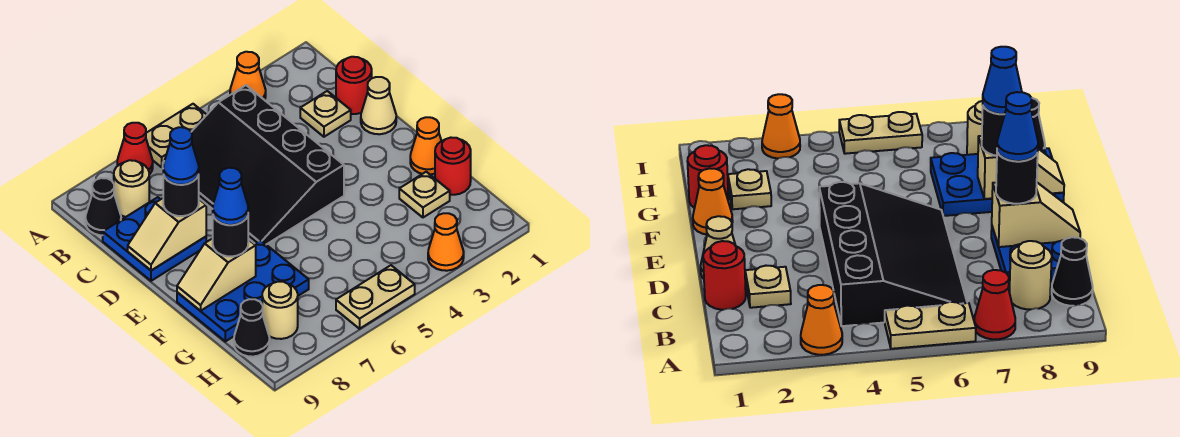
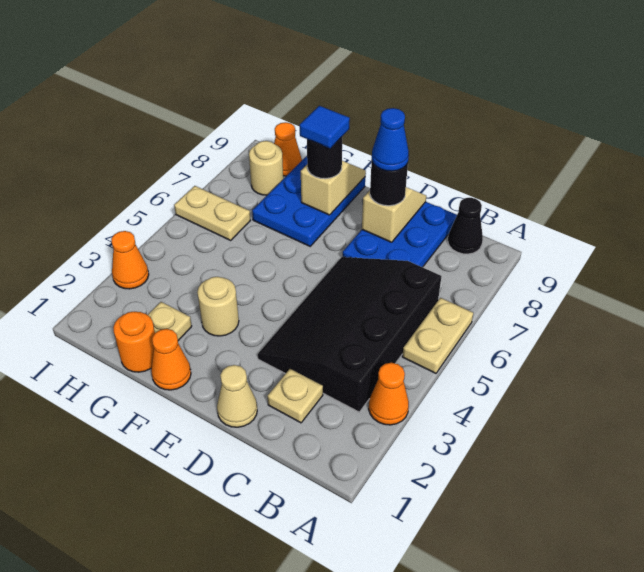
red 1x1 cone [117,123,153,174] -> none
black 3x4 slope [163,85,344,244] -> black 3x4 slope turned to [258,257,442,412]
tan 1x1 round brick [114,160,149,217] -> tan 1x1 round brick moved to [197,277,239,336]
red 1x1 round brick [336,57,372,114] -> none
blue 2x2 plate [103,197,206,281] -> blue 2x3 plate [343,202,457,267]
blue 1x1 cone [213,168,248,225] -> blue 1x1 tile [300,106,350,148]
red 1x1 round brick [435,138,471,195] -> orange 1x1 round brick [113,312,155,372]
black 1x1 cone [234,299,270,357] -> orange 1x1 cone [274,122,302,176]
tan 1x2 plate [336,265,415,329] -> tan 1x2 plate turned to [174,186,251,240]

